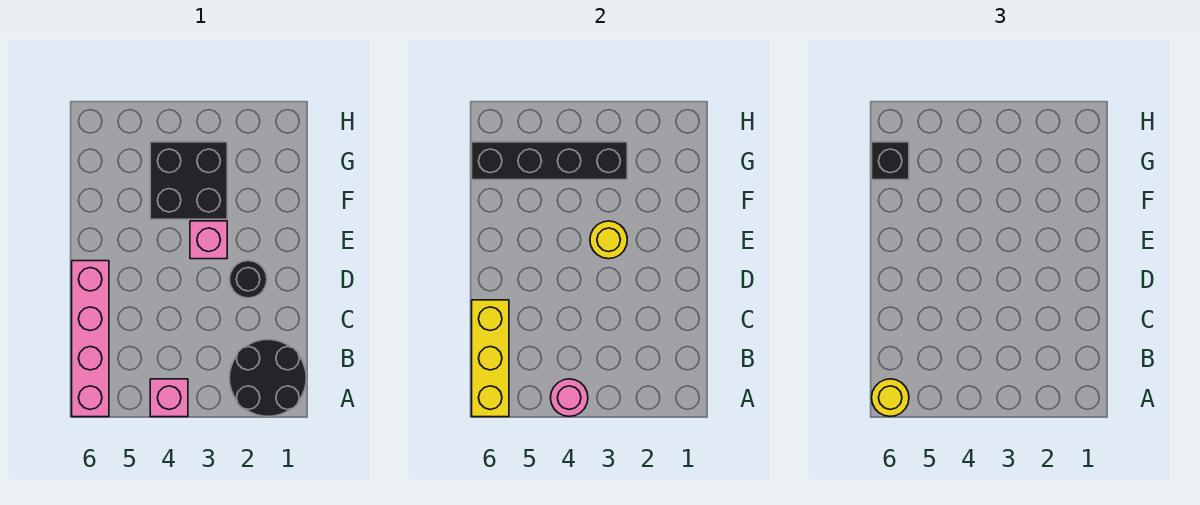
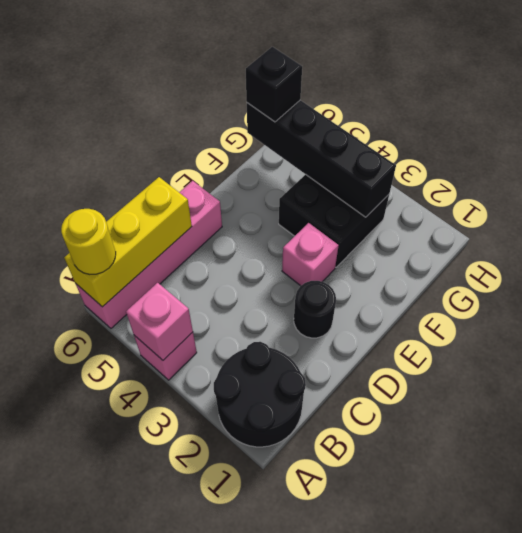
pink 1x1 round brick [550,379,588,416] -> pink 1x1 brick [126,283,193,360]
yellow 1x1 round brick [590,221,627,259] -> none

